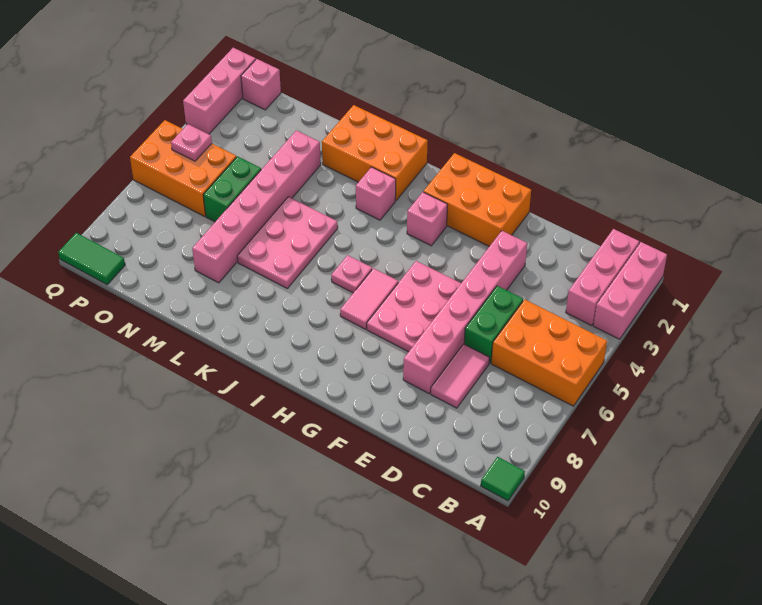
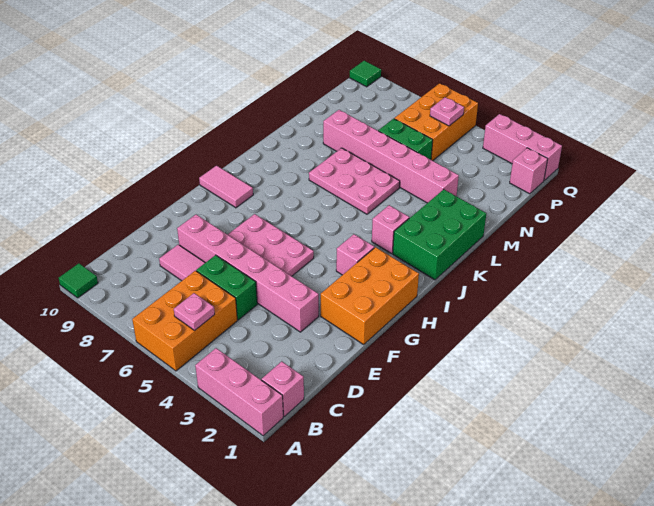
pink 1x3 brick [566,229,639,325] -> pink 1x1 brick [262,361,304,417]
pink 1x2 tile [340,268,398,329] -> pink 1x2 tile moved to [199,166,253,208]
pink 1x1 plate [331,255,372,293] -> pink 1x1 plate moved to [174,293,215,330]
orange 2x3 brick [322,105,428,200] -> green 2x3 brick [393,189,486,280]
green 1x2 tile [58,233,125,284] -> green 1x1 tile [350,61,381,87]

